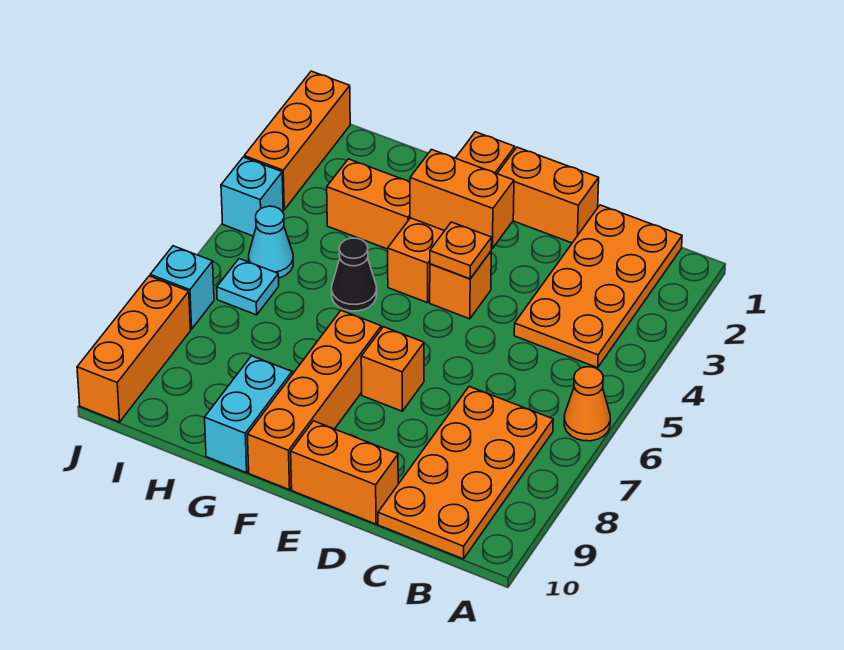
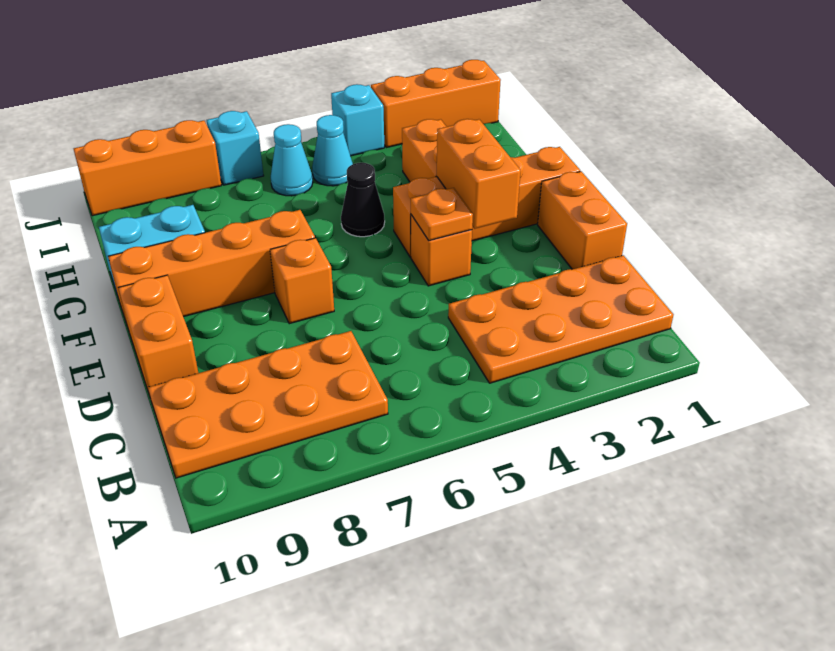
orange 1x1 cone [564,367,610,441] -> none
cyan 1x1 plate [217,259,279,315] -> cyan 1x1 cone [271,124,313,196]

